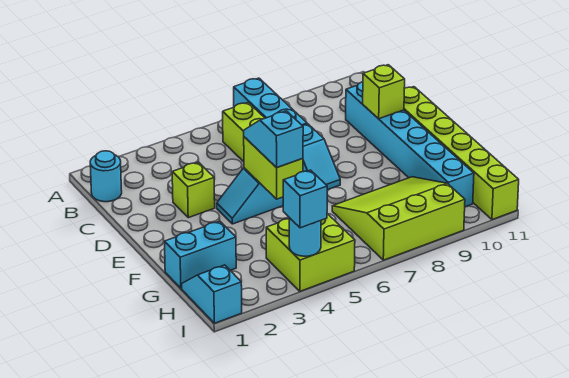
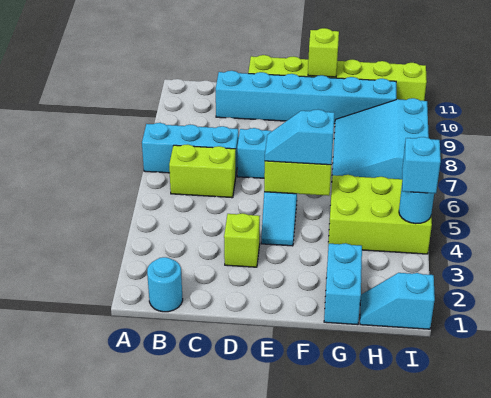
lime 1x1 brick [363,65,405,119] -> lime 1x1 brick moved to [308,28,339,77]
lime 3x3 slope [332,177,465,260] -> cyan 3x3 slope [332,98,429,179]
lime 2x2 brick [266,214,355,291] -> lime 2x3 brick [328,175,432,254]

